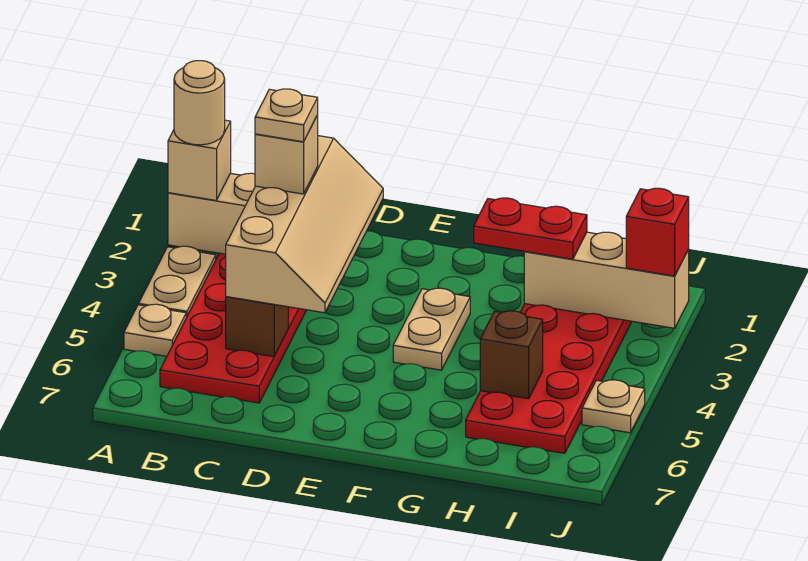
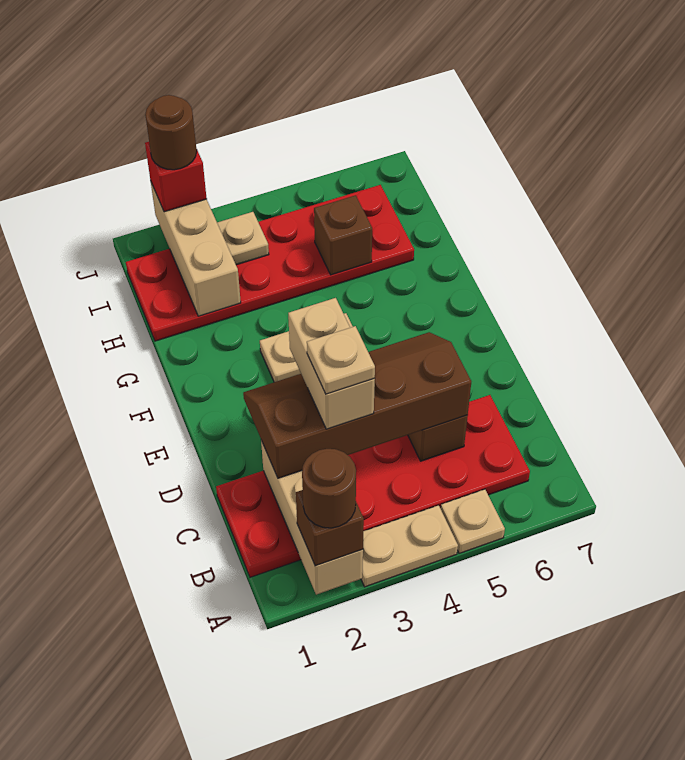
tan 1x1 brick [168,120,231,200] -> brown 1x1 brick [296,490,364,566]
tan 1x1 round brick [174,61,225,145] -> brown 1x1 round brick [302,449,356,528]
tan 2x4 slope [226,136,383,313] -> brown 2x4 slope [243,332,471,478]
tan 1x1 brick [255,115,318,194] -> tan 1x2 brick [288,298,375,429]
red 1x2 plate [474,198,587,259] -> none
none -> brown 1x1 round brick [145,95,197,170]
tan 1x1 plate [582,380,645,433] -> tan 1x1 plate moved to [217,212,269,265]

